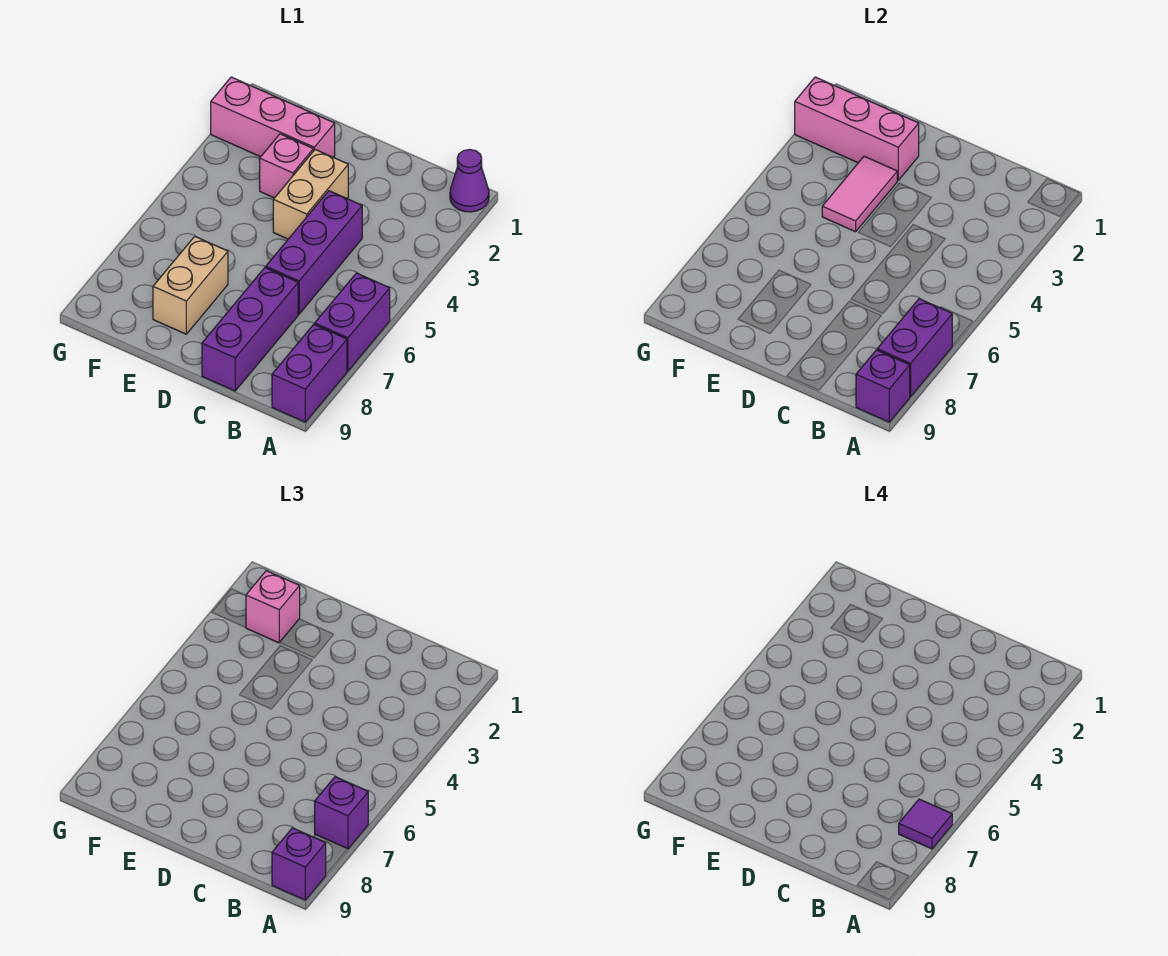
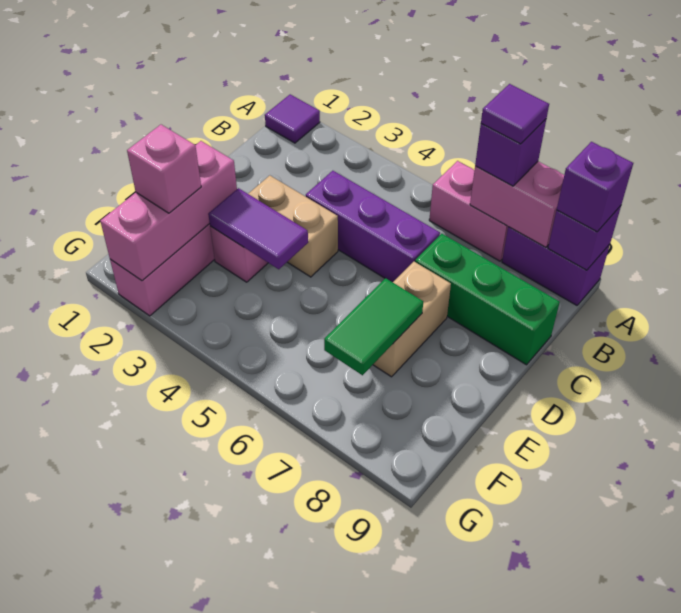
purple 1x1 cone [450,150,489,212] -> purple 1x1 tile [265,94,320,143]
purple 1x2 brick [315,273,390,371] -> pink 1x2 brick [429,161,508,261]
purple 1x2 brick [877,299,952,397] -> pink 1x2 brick [470,161,564,247]
purple 1x3 brick [202,268,298,391] -> green 1x3 brick [415,234,560,365]
pink 1x2 tile [822,156,897,232] -> purple 1x2 tile [208,188,308,269]
tan 1x2 brick [153,237,228,334] -> tan 1x2 brick turned to [373,262,451,377]
none -> green 1x2 tile [324,278,423,375]

